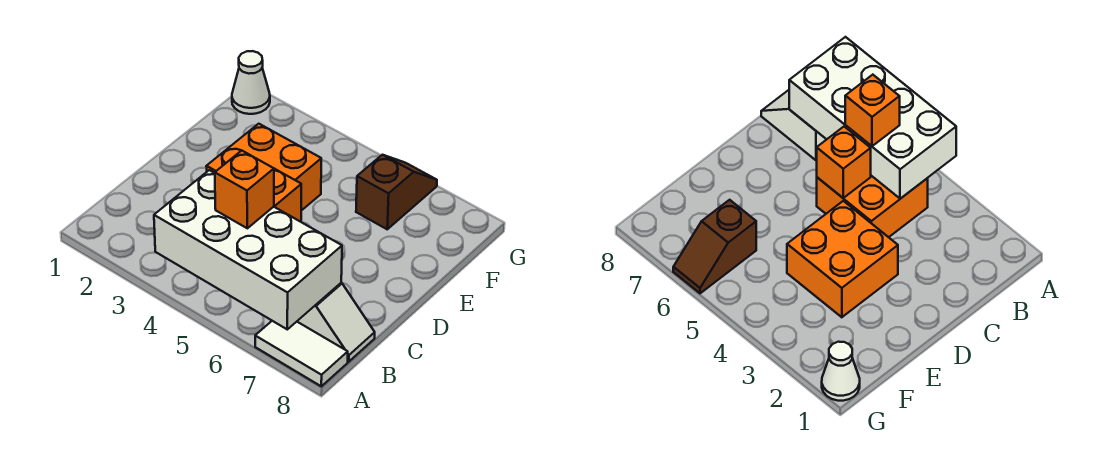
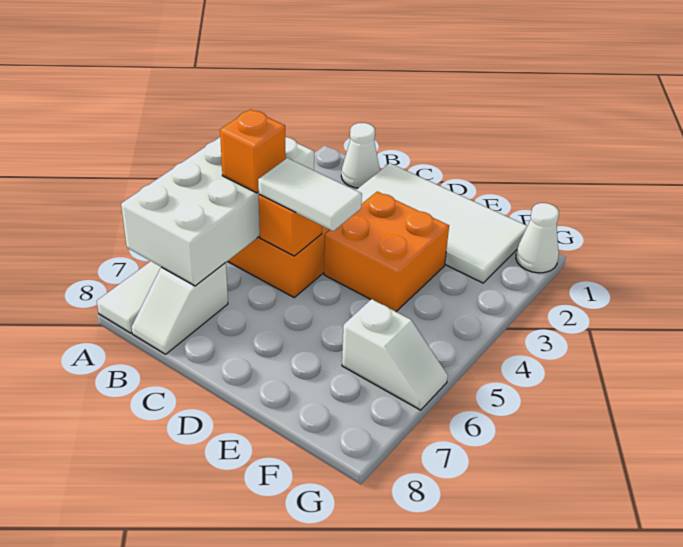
none -> white 1x1 cone [341,123,380,188]
none -> white 2x4 tile [356,163,527,283]
none -> white 1x2 tile [258,158,362,231]
brown 1x2 slope [356,155,437,229] -> white 1x2 slope [342,299,448,410]

